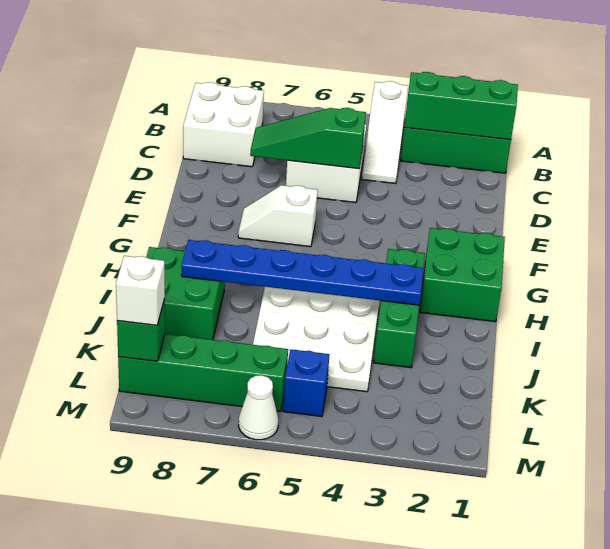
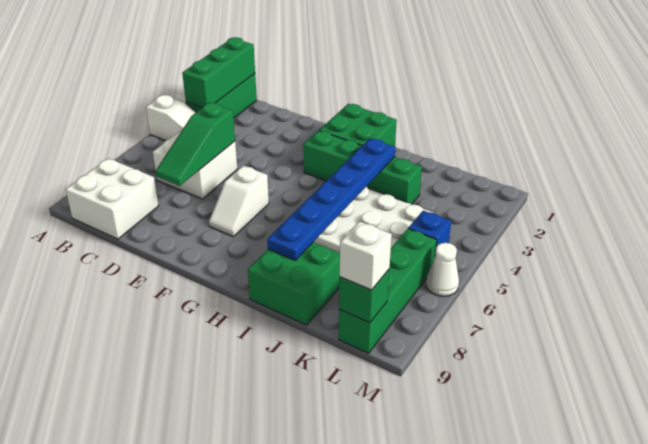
green 1x3 brick [374,249,425,368] -> green 1x4 brick [303,131,422,204]

